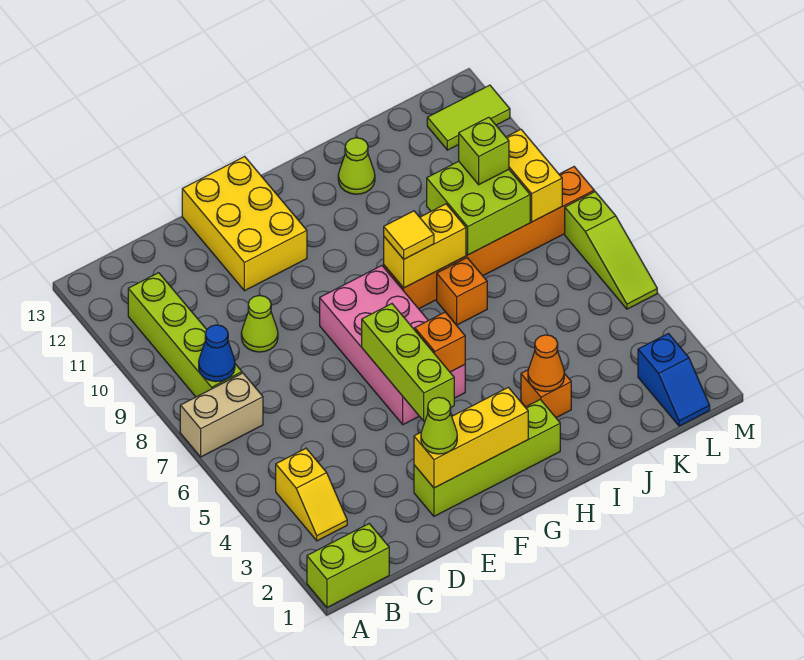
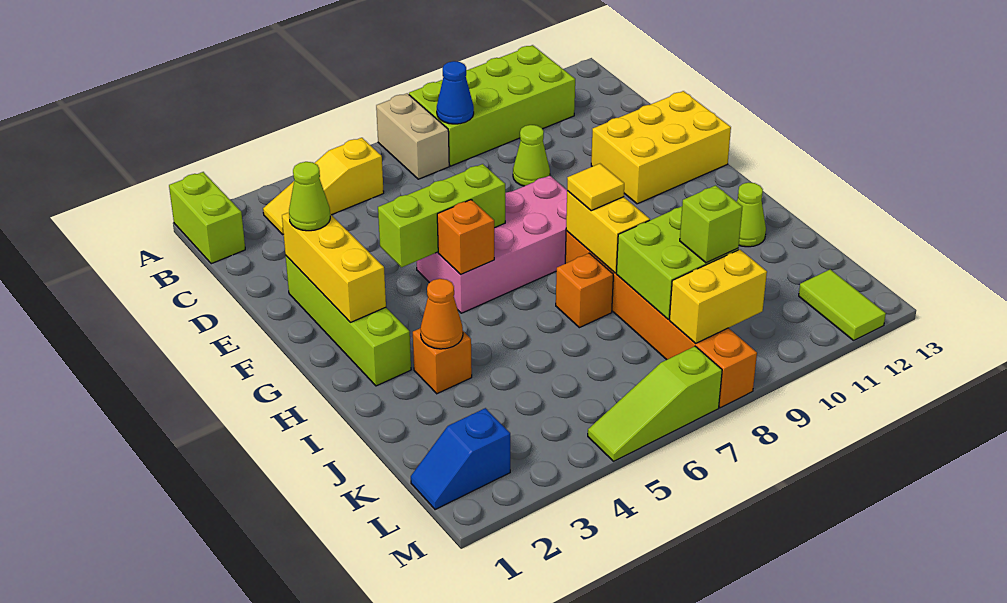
yellow 1x2 slope [276,448,347,541] -> yellow 1x3 slope [263,138,384,234]
lime 1x4 brick [128,273,242,397] -> lime 2x4 brick [409,45,575,166]

